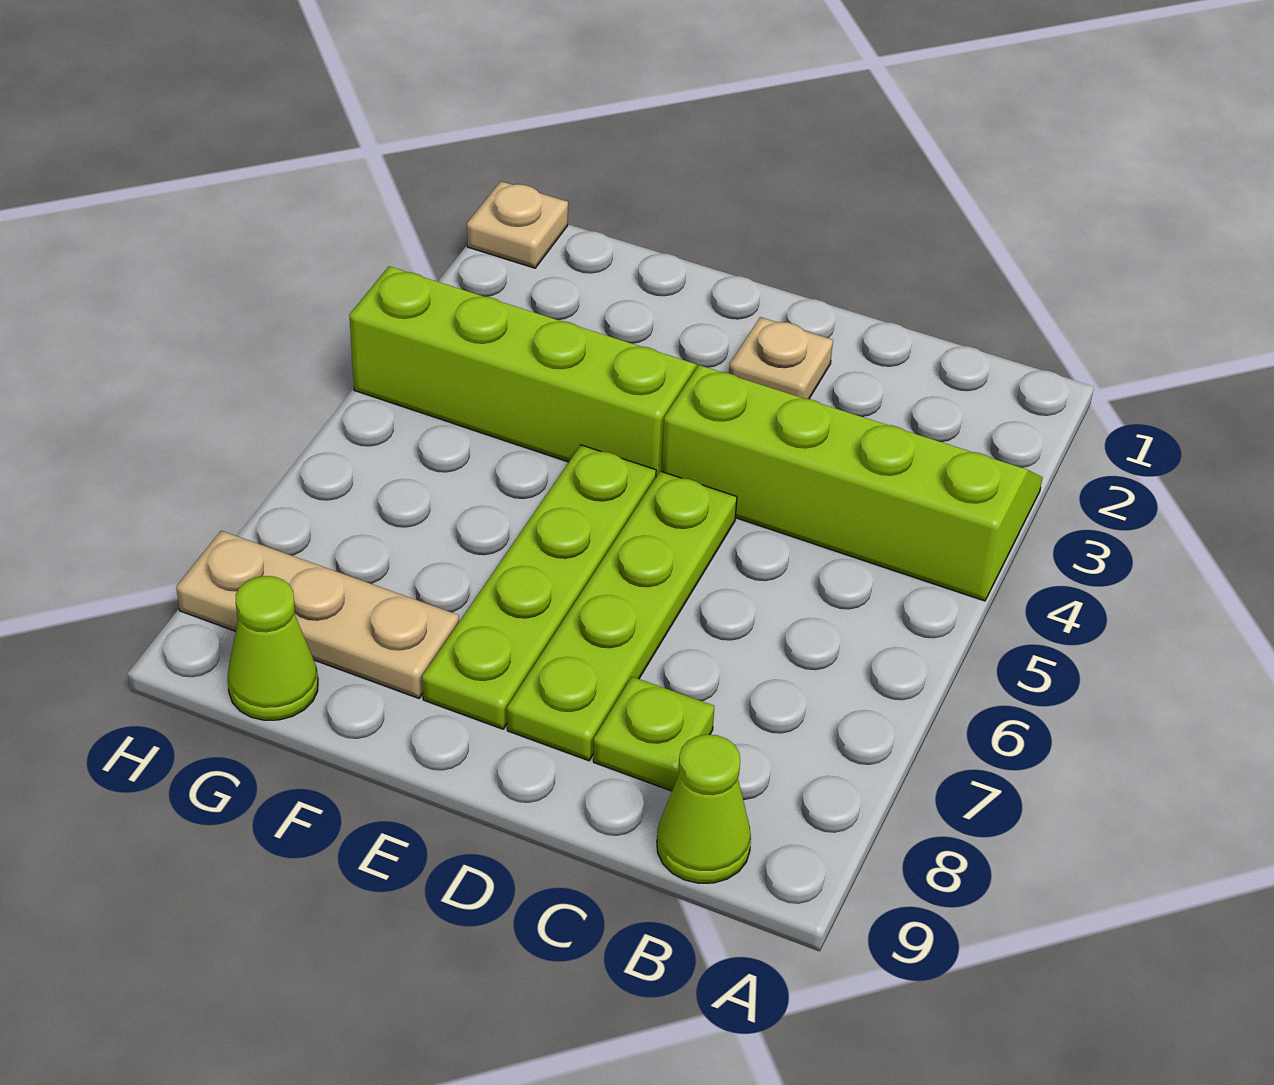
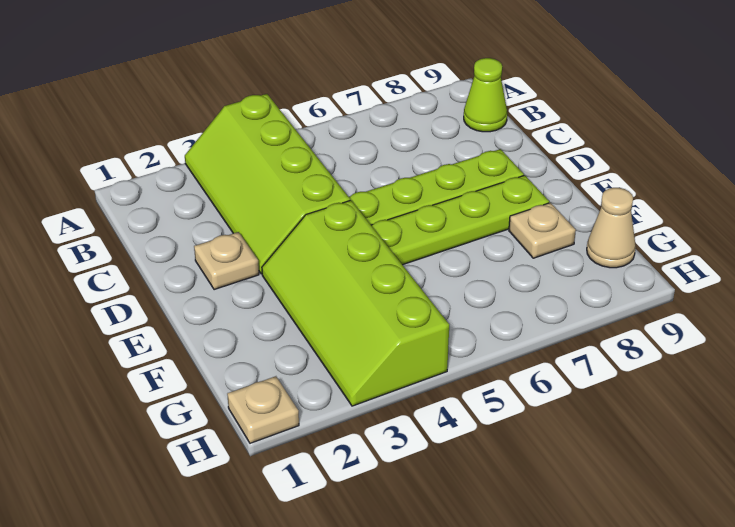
lime 1x1 plate [593,677,714,791] -> none
tan 1x3 plate [176,531,459,698] -> tan 1x1 plate [509,203,576,258]
lime 1x1 cone [227,576,318,720] -> tan 1x1 cone [587,188,636,268]

